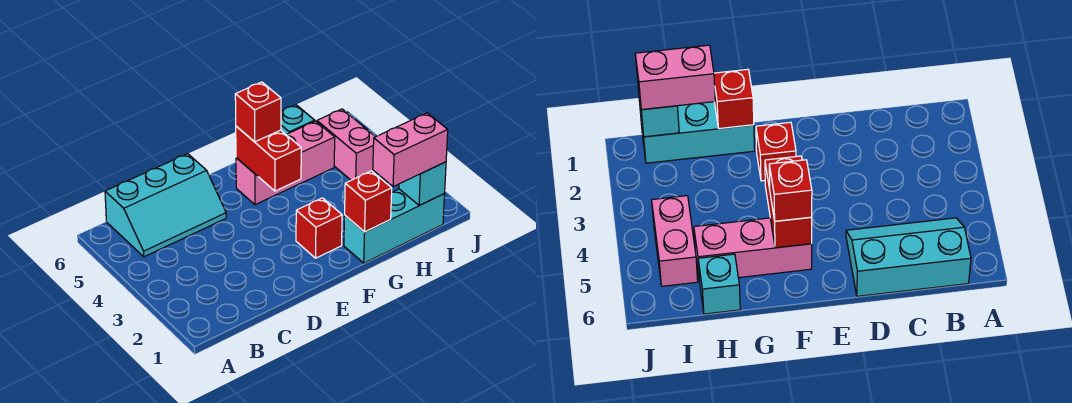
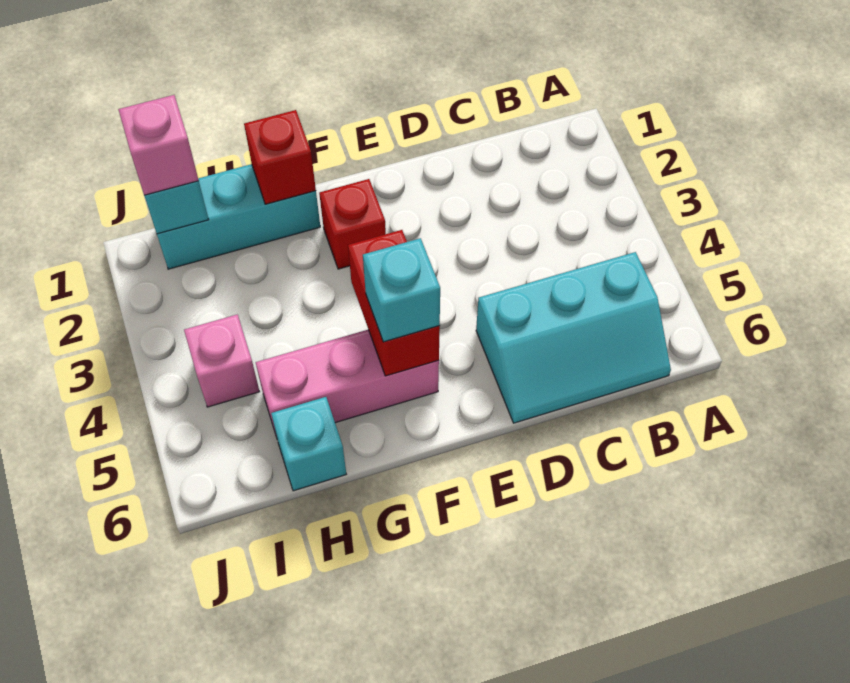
cyan 2x3 slope [105,154,226,257] -> cyan 2x3 slope turned to [476,252,671,423]
red 1x1 brick [235,82,281,142] -> cyan 1x1 brick [363,238,440,342]
pink 1x2 brick [373,113,448,187] -> pink 1x1 brick [118,95,199,195]
pink 1x2 brick [317,109,377,180] -> pink 1x1 brick [184,314,260,407]

